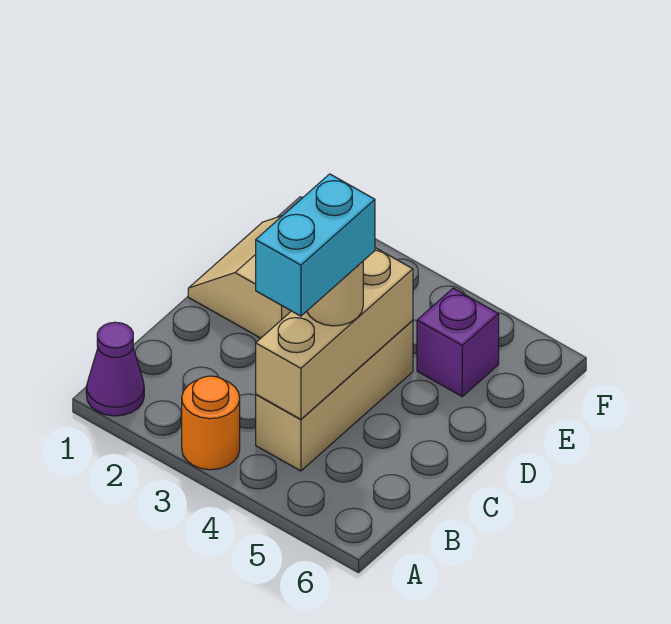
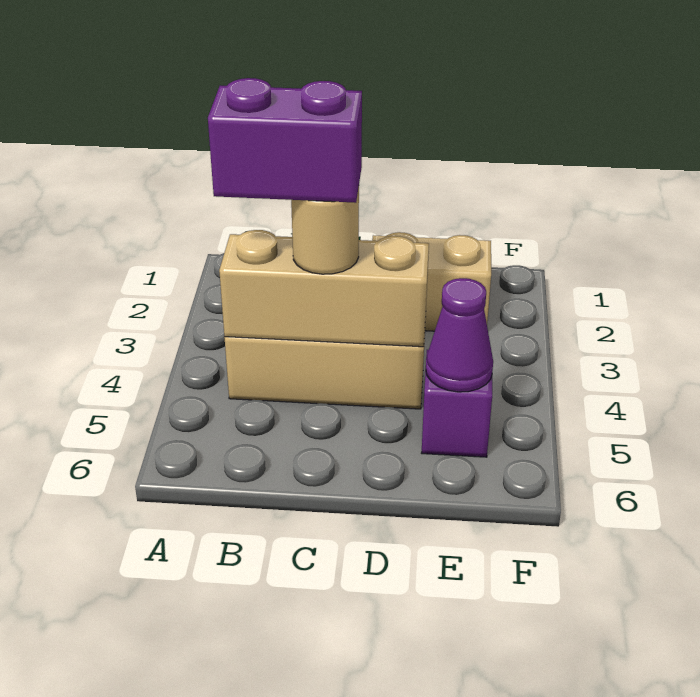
purple 1x1 cone [86,322,144,416] -> purple 1x1 cone moved to [426,278,493,392]
orange 1x1 round brick [182,376,240,470] -> none
cyan 1x2 brick [256,174,375,316] -> purple 1x2 brick [208,78,362,203]

